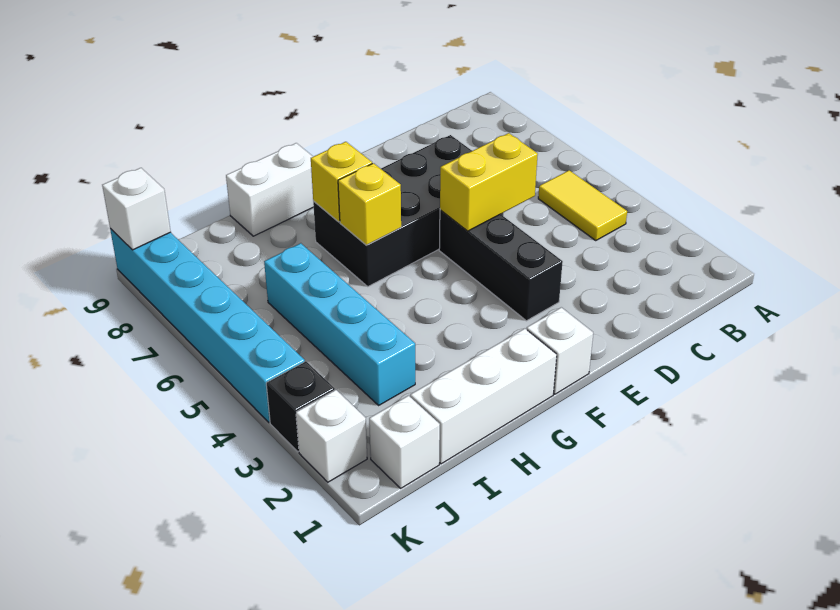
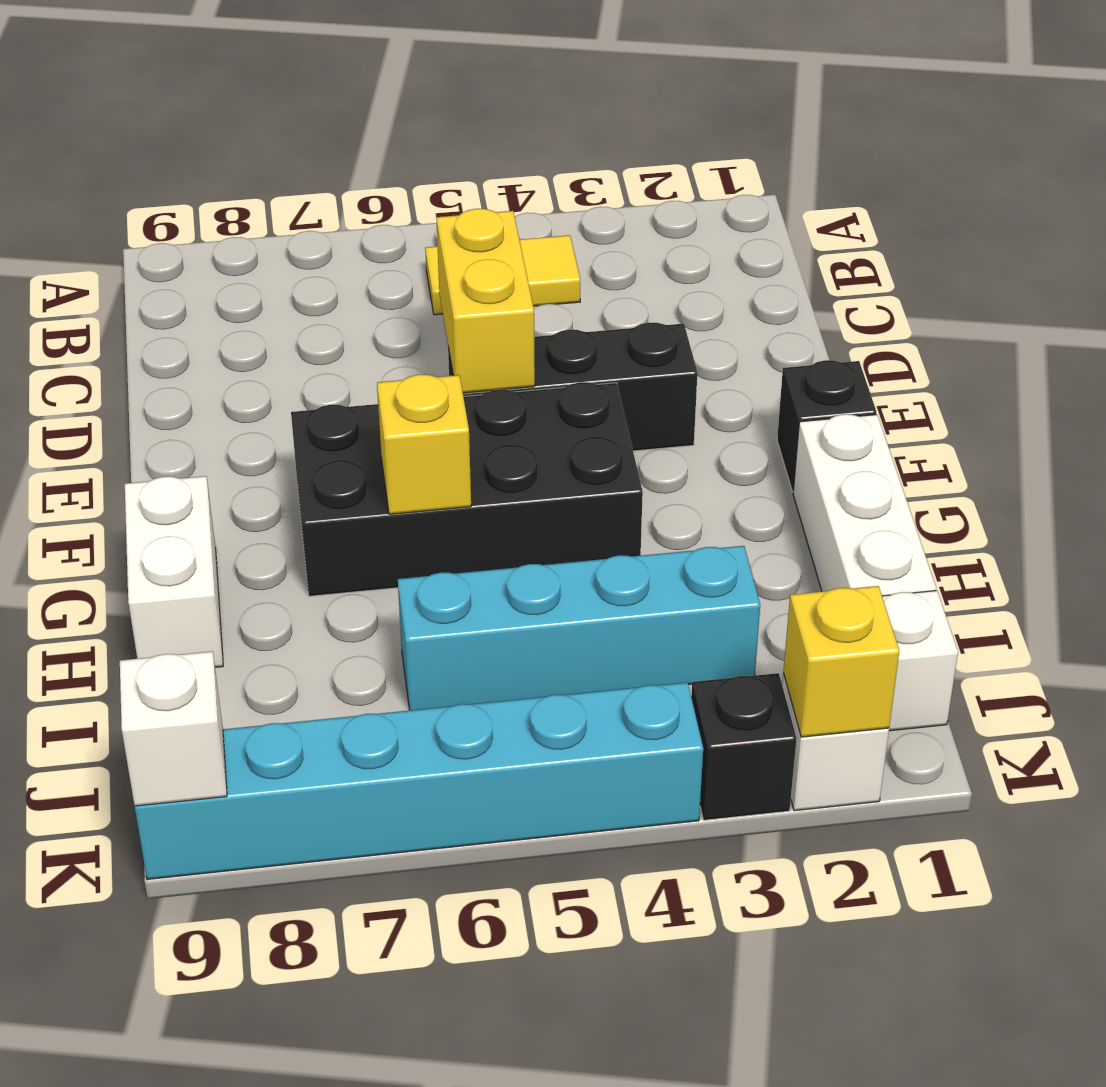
black 2x4 brick [313,135,503,286] -> black 2x4 brick turned to [291,382,643,596]
white 1x1 brick [527,307,593,394] -> black 1x1 brick [777,360,876,492]
yellow 1x1 brick [311,142,372,222] -> yellow 1x1 brick moved to [783,586,899,737]

